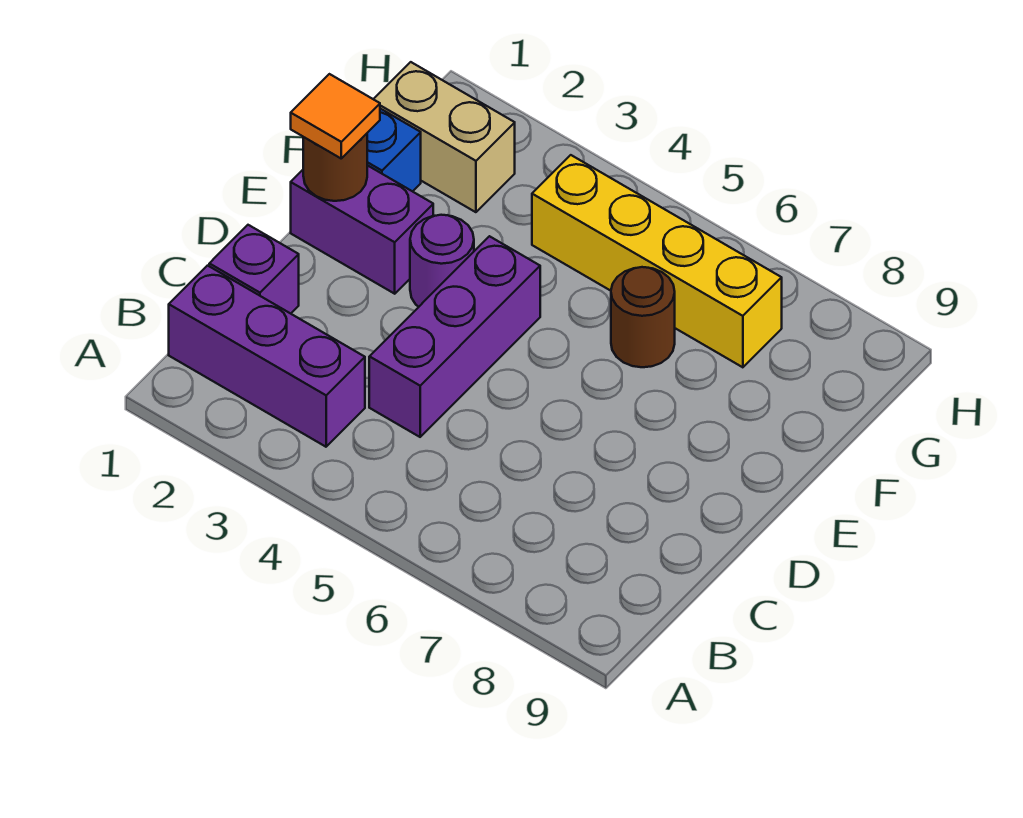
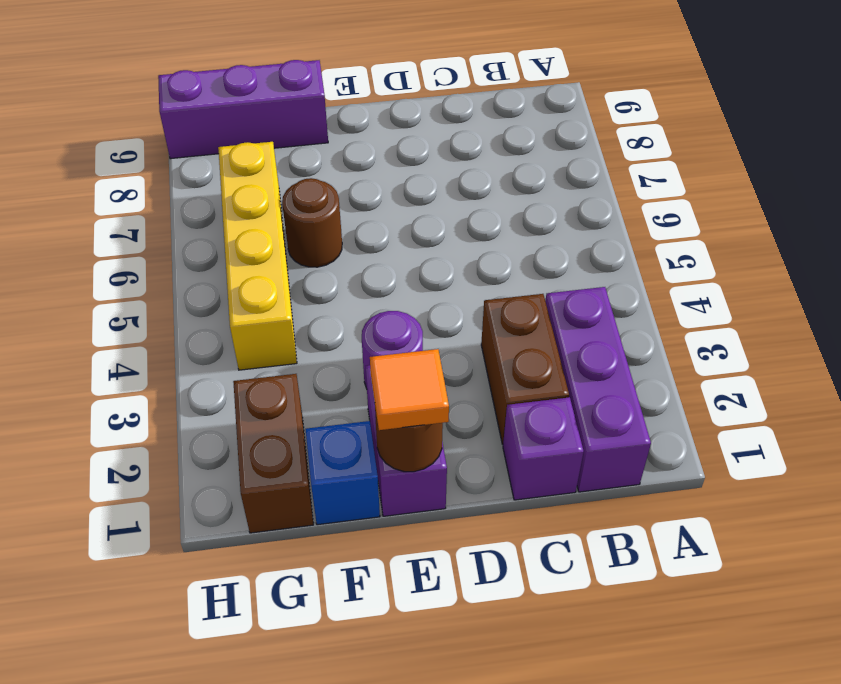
none -> brown 1x2 brick [481,294,569,444]
purple 1x3 brick [369,236,540,437] -> purple 1x3 brick moved to [158,60,328,159]
tan 1x2 brick [374,62,515,212] -> brown 1x2 brick [233,374,313,533]

